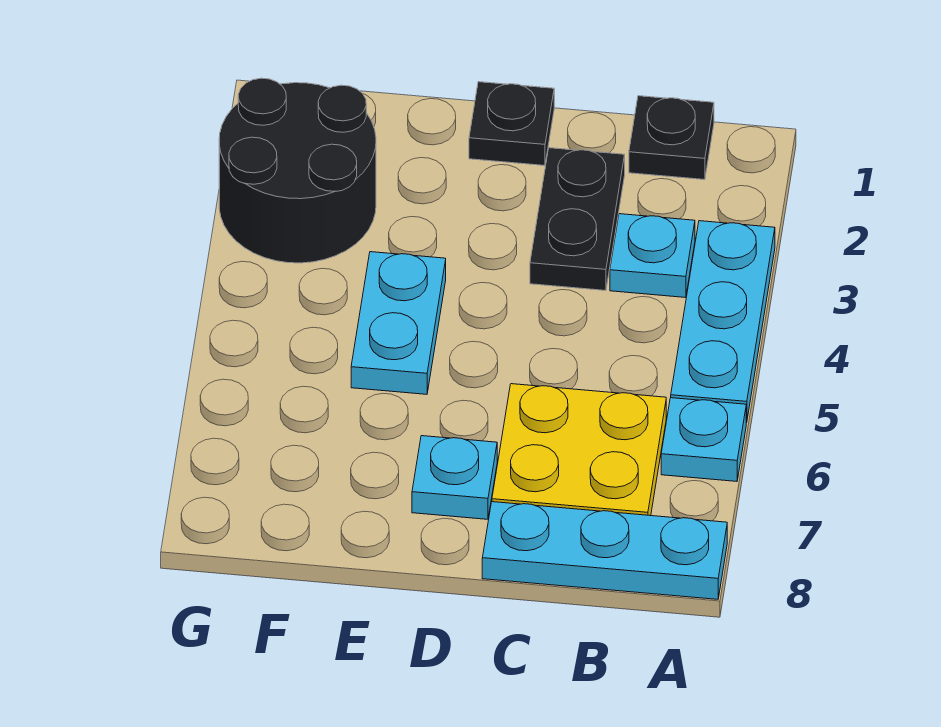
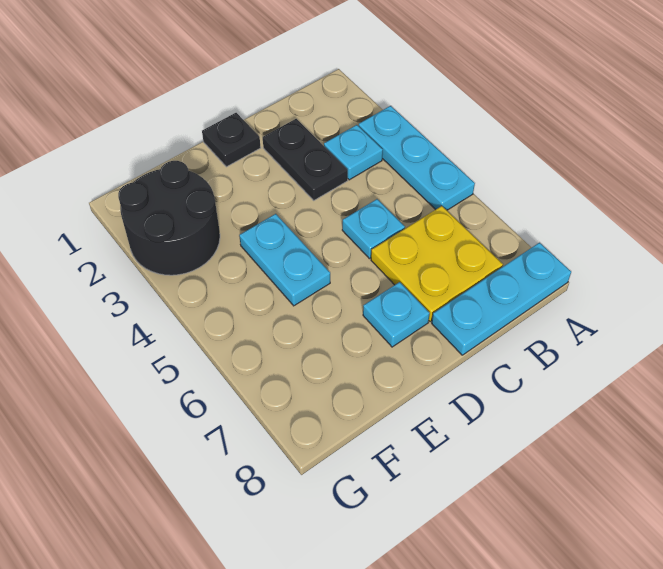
cyan 1x1 plate [661,398,746,481] -> cyan 1x1 plate moved to [342,199,405,259]
black 1x1 plate [629,96,714,180] -> none

